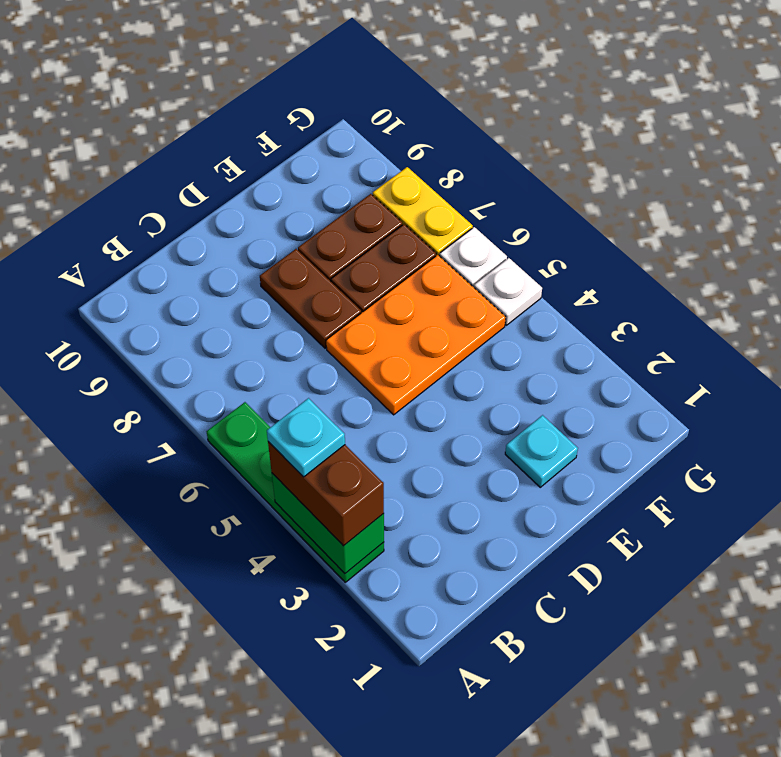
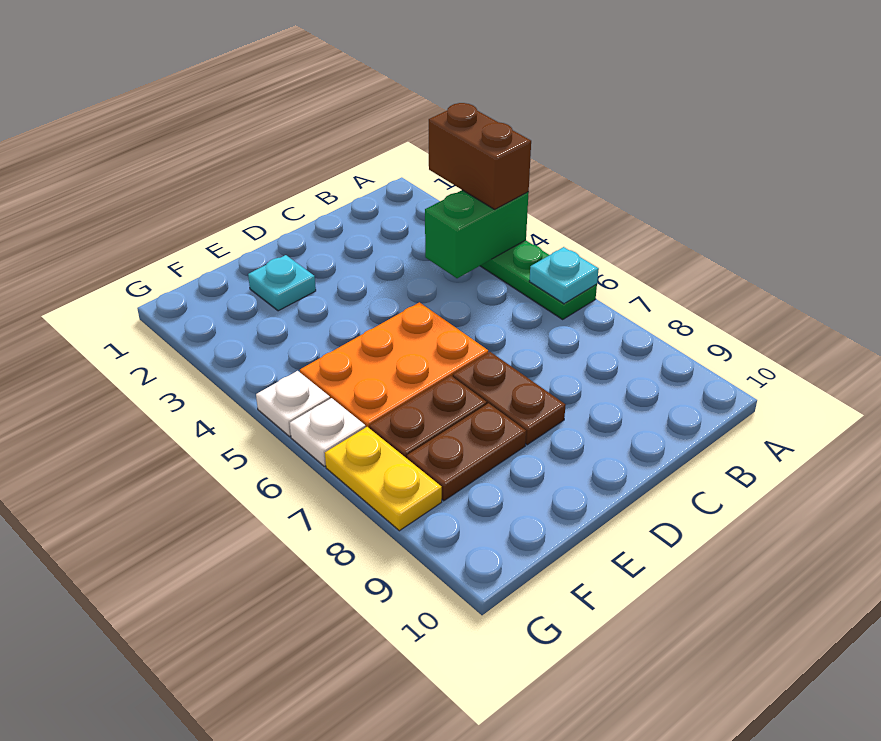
green 1x2 brick [272,473,384,573] -> green 1x2 brick turned to [425,190,529,278]
cyan 1x1 plate [267,398,345,477] -> cyan 1x1 plate moved to [529,247,599,304]

